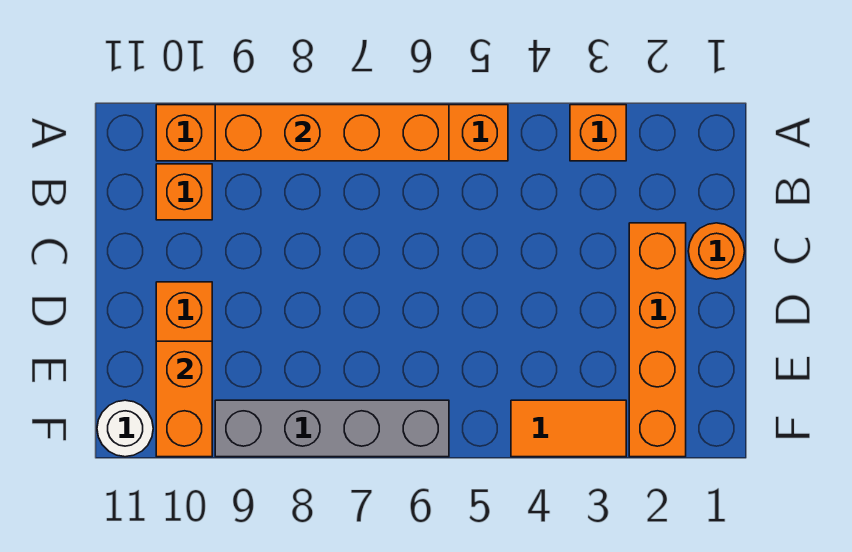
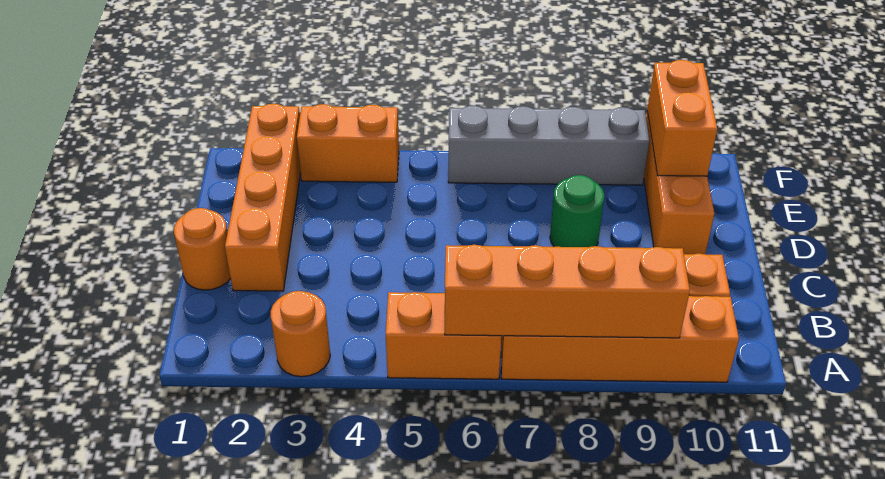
orange 1x1 brick [570,105,626,161] -> orange 1x1 round brick [271,291,330,377]
none -> green 1x1 round brick [550,175,604,247]
orange 1x2 tile [511,400,626,457] -> orange 1x2 brick [297,104,399,182]
white 1x1 round brick [97,400,153,457] -> none

